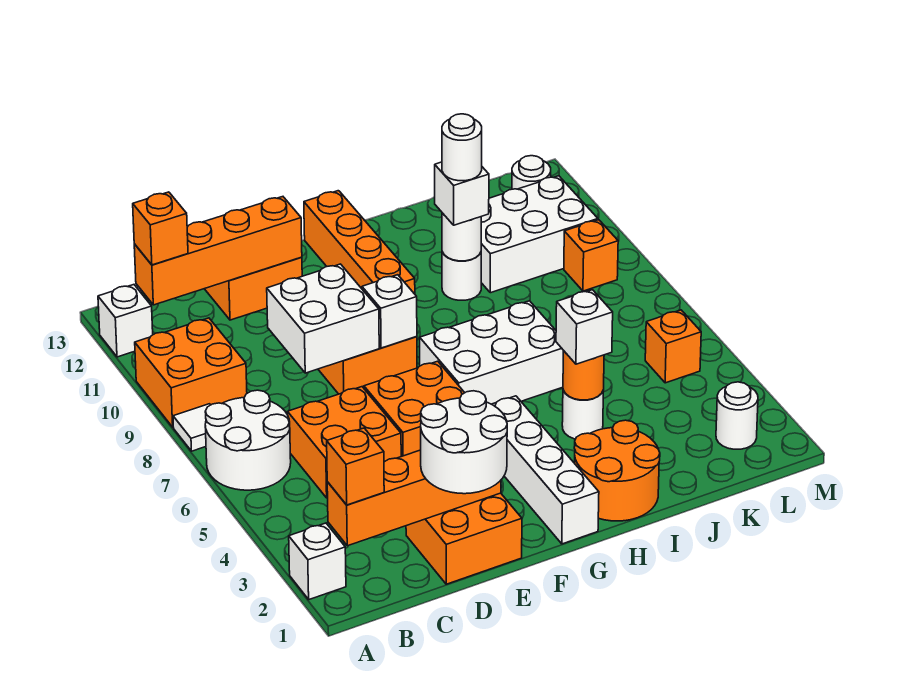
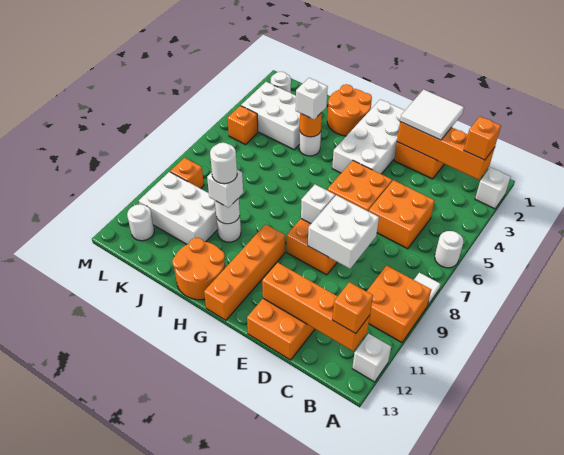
white 2x2 round brick [205,390,291,490] -> white 1x1 round brick [435,231,463,268]
white 2x2 round brick [421,391,507,494] -> white 2x2 tile [400,90,464,140]
white 1x4 brick [492,396,599,544] -> white 2x4 brick [332,99,405,174]
white 2x3 brick [420,301,563,404] -> white 2x3 brick moved to [241,82,300,150]
none -> orange 2x2 round brick [172,238,225,300]

